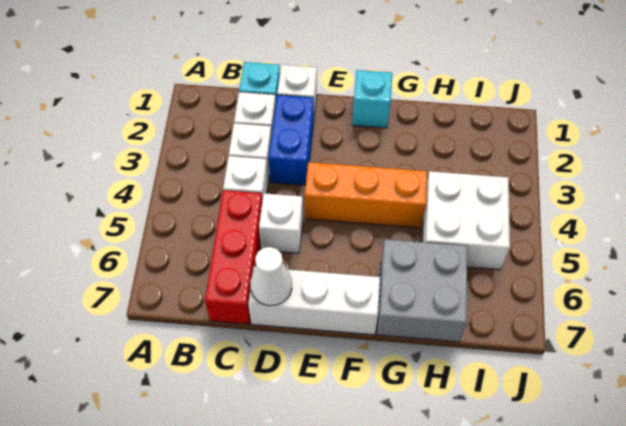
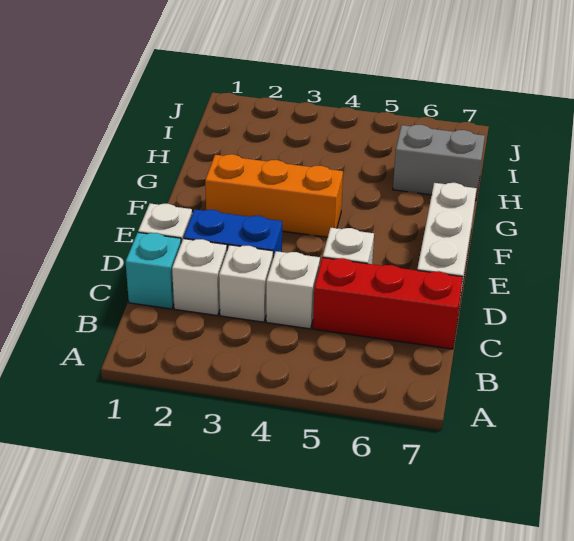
white 1x1 cone [250,247,292,306] -> none
orange 1x3 brick [305,162,427,228] -> orange 1x3 brick turned to [205,154,343,237]
cyan 1x1 brick [352,70,392,128] -> none
grey 2x2 brick [377,239,467,342] -> grey 1x2 brick [393,125,485,201]
white 2x2 brick [422,171,510,270] -> none

